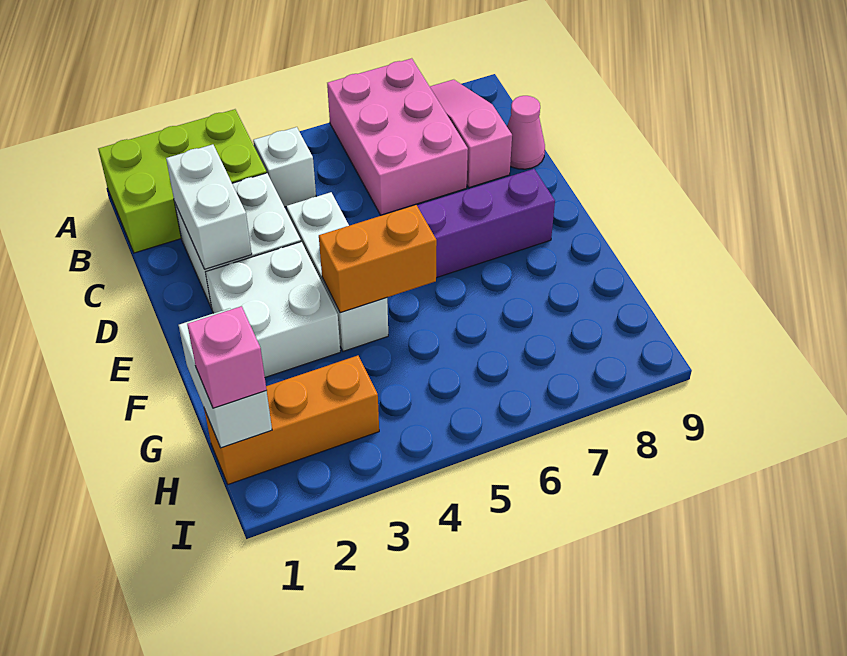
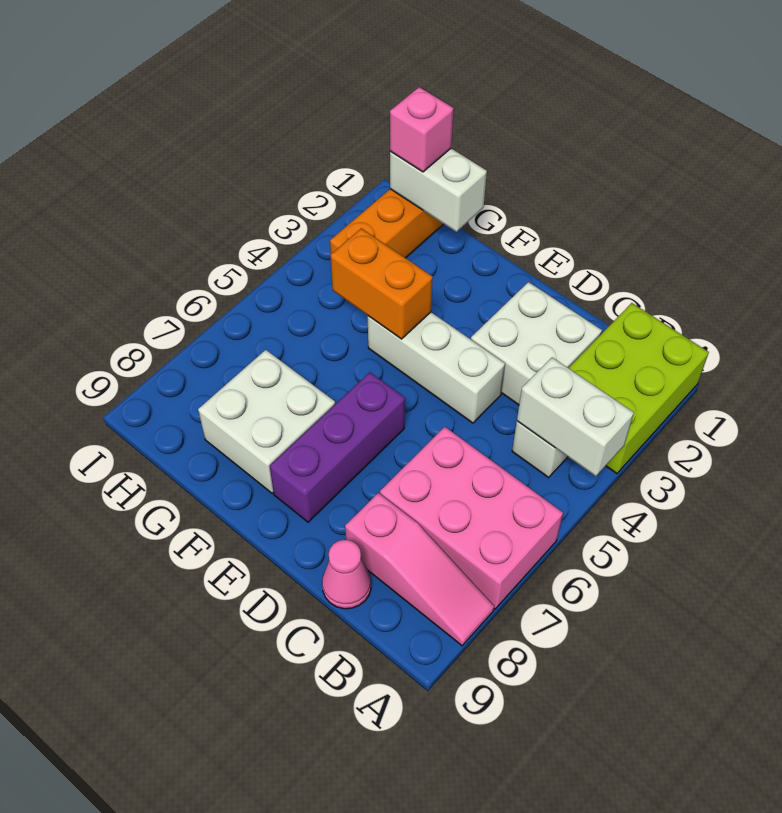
white 1x2 brick [166,144,252,269] -> white 1x2 brick moved to [517,357,634,476]
white 2x2 brick [206,242,340,377] -> white 2x2 brick moved to [198,350,335,493]
orange 1x2 brick [319,205,437,313] -> orange 1x2 brick turned to [330,228,433,339]

